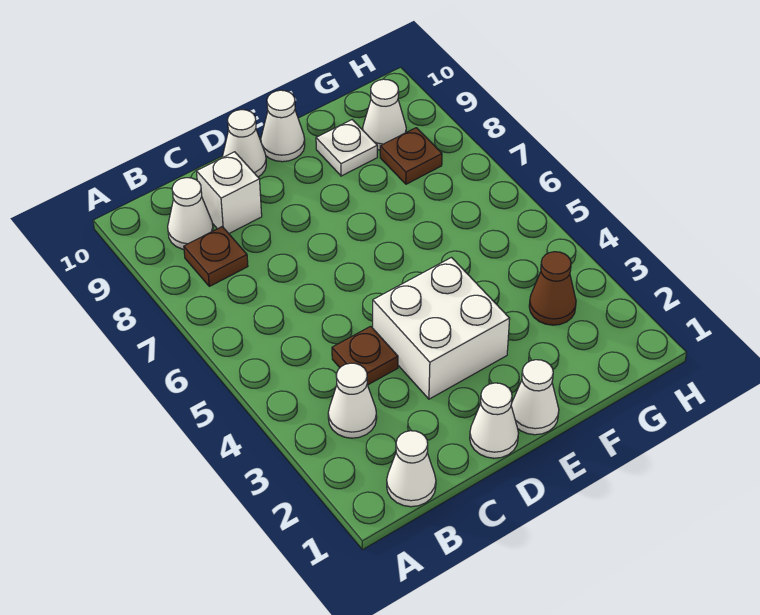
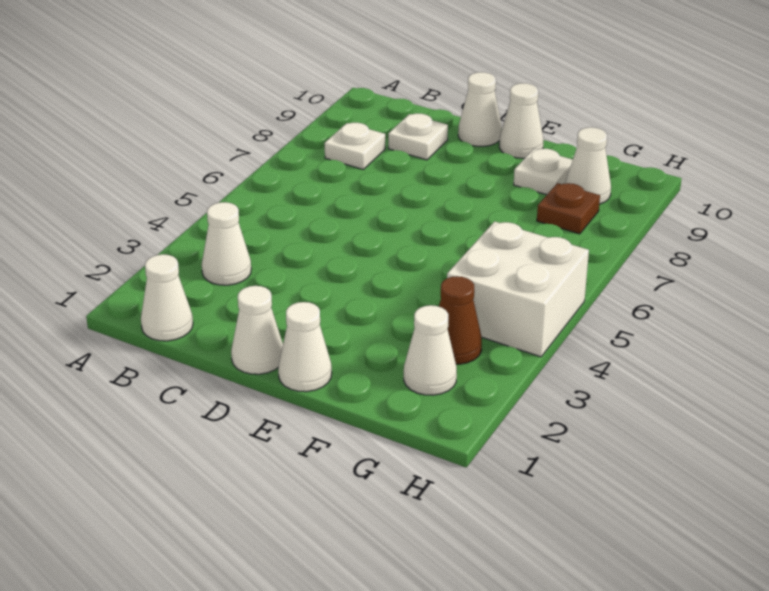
brown 1x1 plate [184,227,248,286] -> white 1x1 plate [325,123,385,169]
white 1x1 cone [168,178,213,249] -> white 1x1 cone moved to [404,305,457,395]
brown 1x1 plate [332,326,398,385] -> none
white 1x1 brick [197,152,262,233] -> white 1x1 plate [388,113,448,160]
white 2x2 brick [373,258,510,399] -> white 2x2 brick moved to [447,221,589,357]

